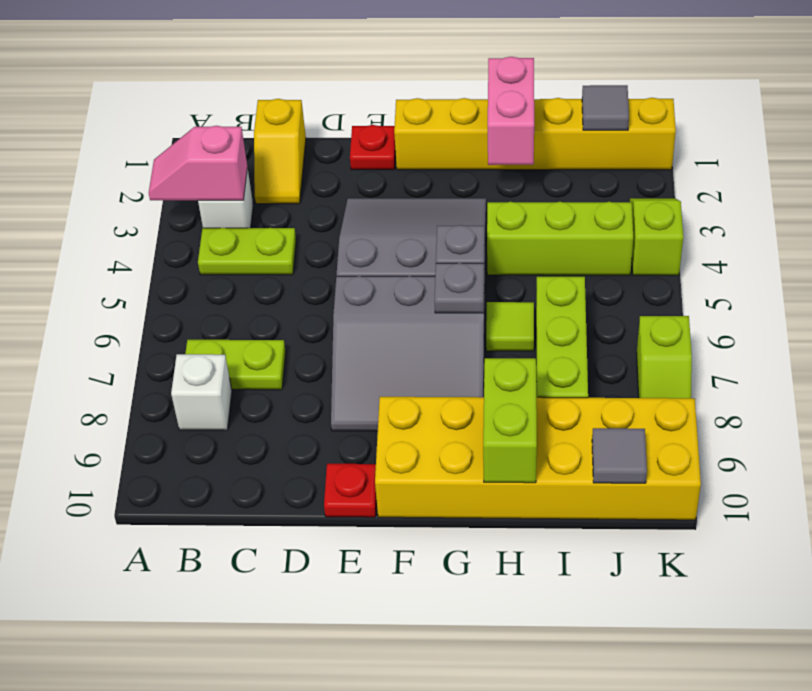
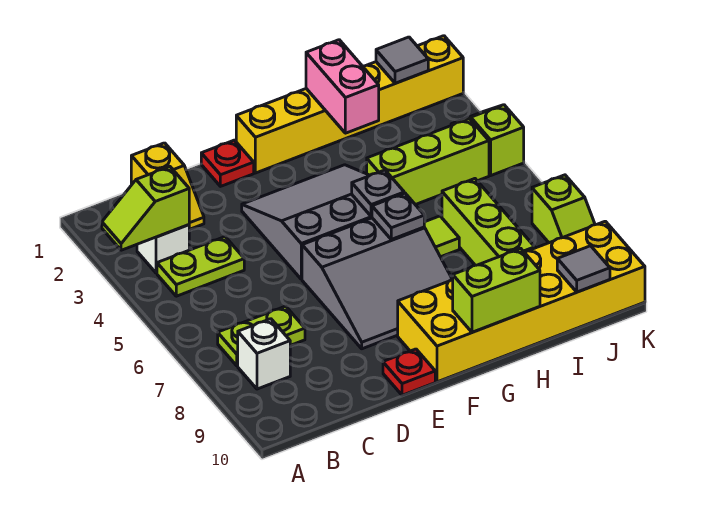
pink 1x2 slope [149,126,247,200] -> lime 1x2 slope [102,167,189,250]
lime 1x2 brick [483,358,537,483] -> lime 1x2 brick turned to [453,249,540,332]

